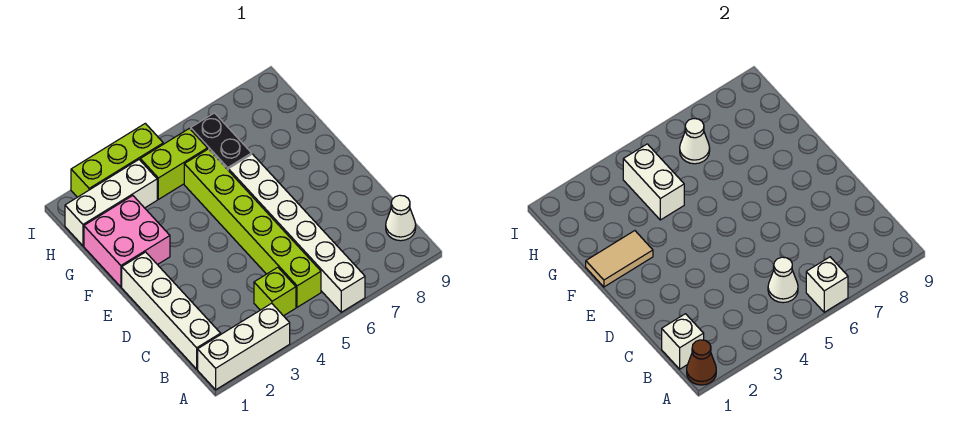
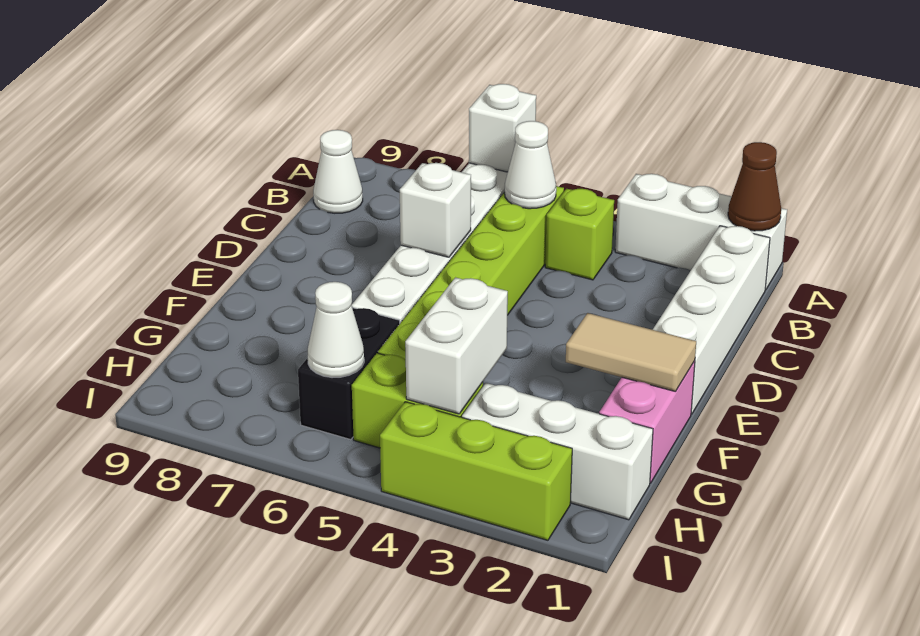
white 1x1 brick [662,314,704,369] -> white 1x1 brick moved to [400,163,471,257]
pink 2x2 brick [84,196,170,287] -> pink 1x2 brick [599,361,695,483]

